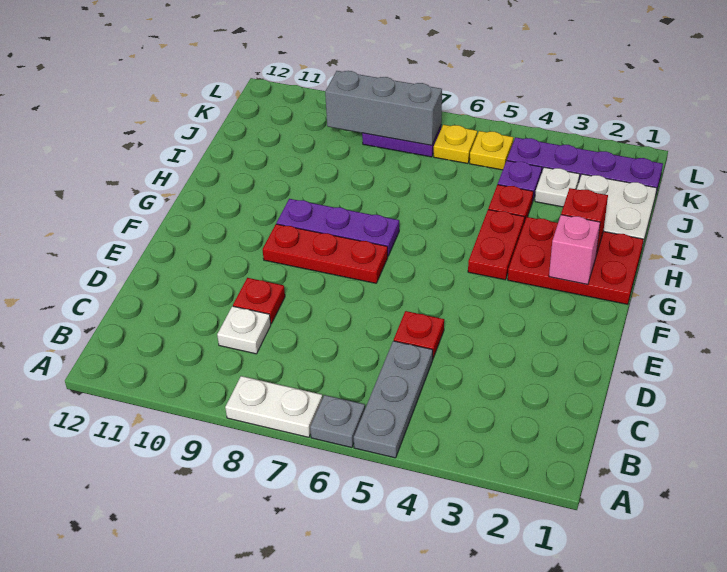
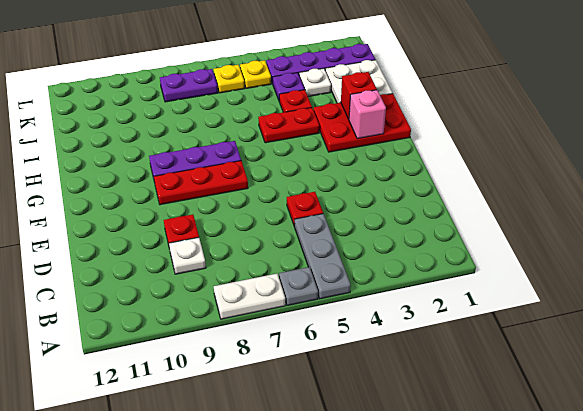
red 1x2 plate [468,210,525,280] -> red 1x2 plate turned to [258,108,320,143]
grey 1x3 brick [325,71,442,145] -> none

